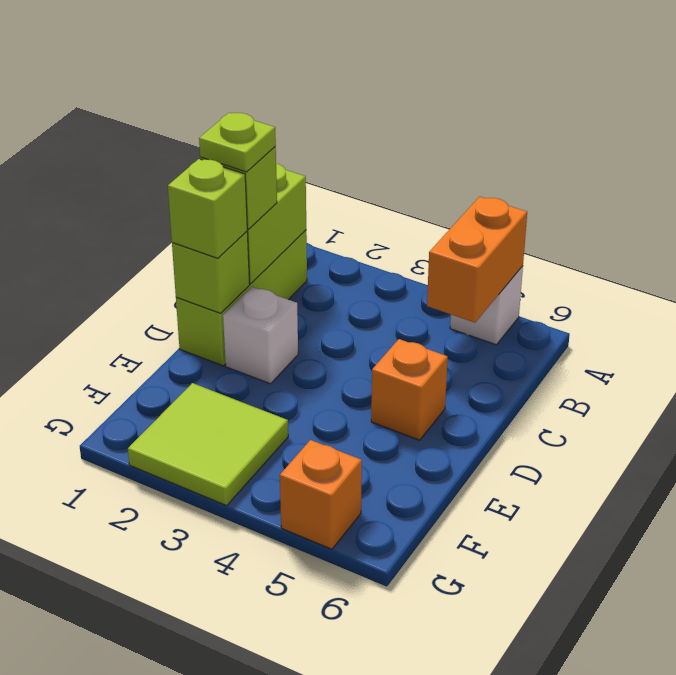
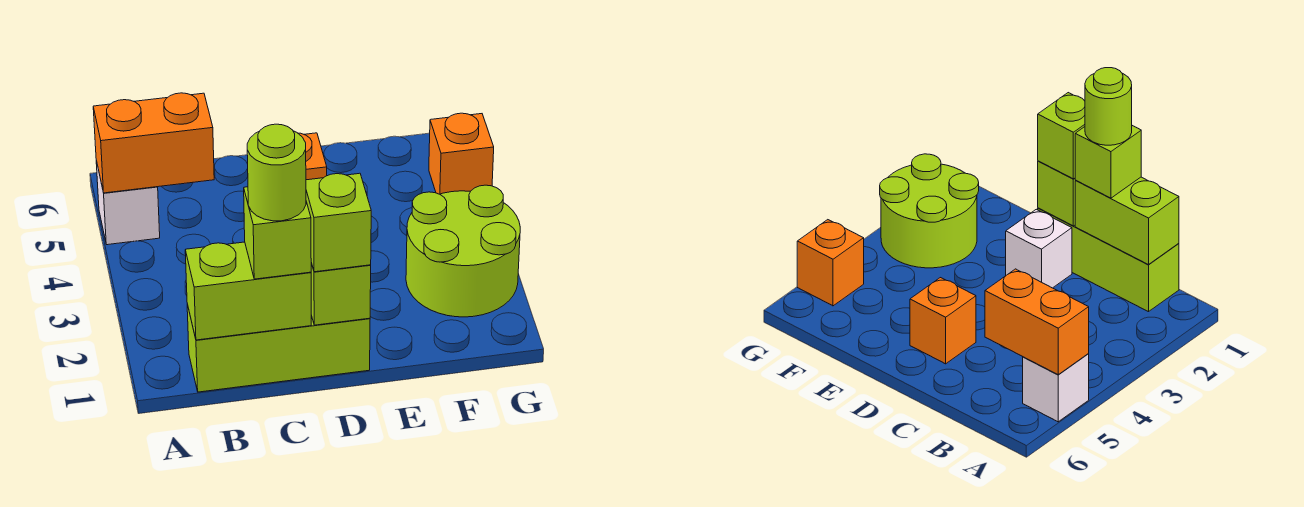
lime 1x1 plate [199,113,276,172] -> lime 1x1 round brick [247,124,306,221]
lime 2x2 tile [128,383,288,505] -> lime 2x2 round brick [406,185,520,317]

